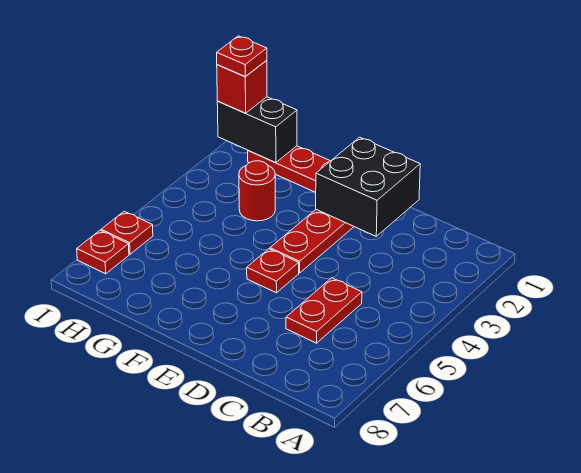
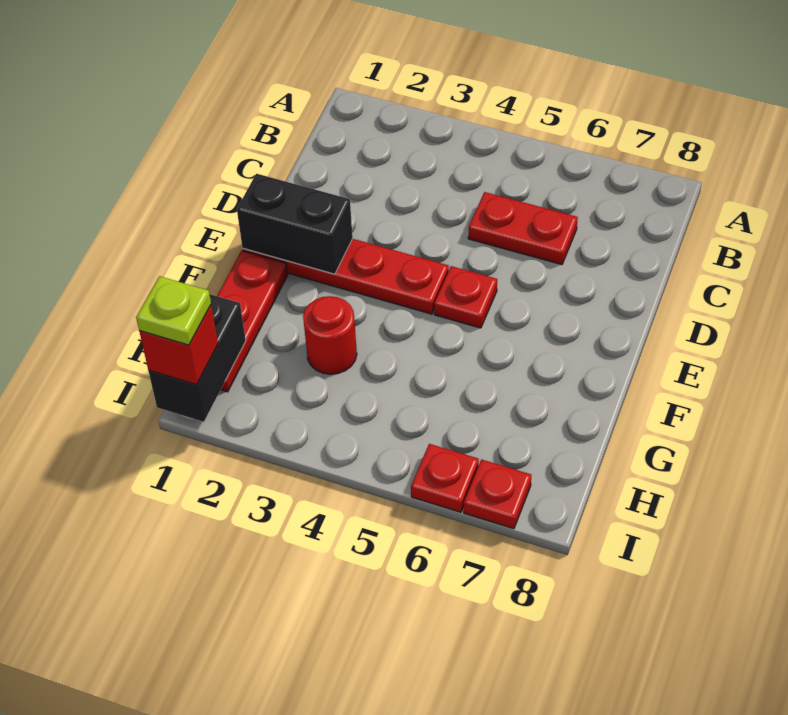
black 2x2 brick [316,137,420,236] -> black 1x2 brick [237,174,353,274]
red 1x1 plate [217,36,267,77] -> lime 1x1 plate [136,276,211,345]

